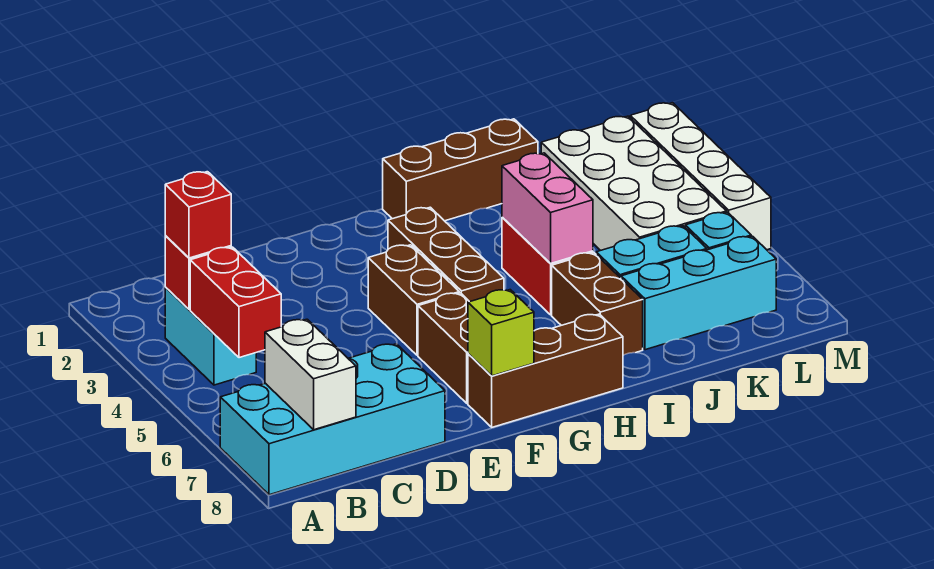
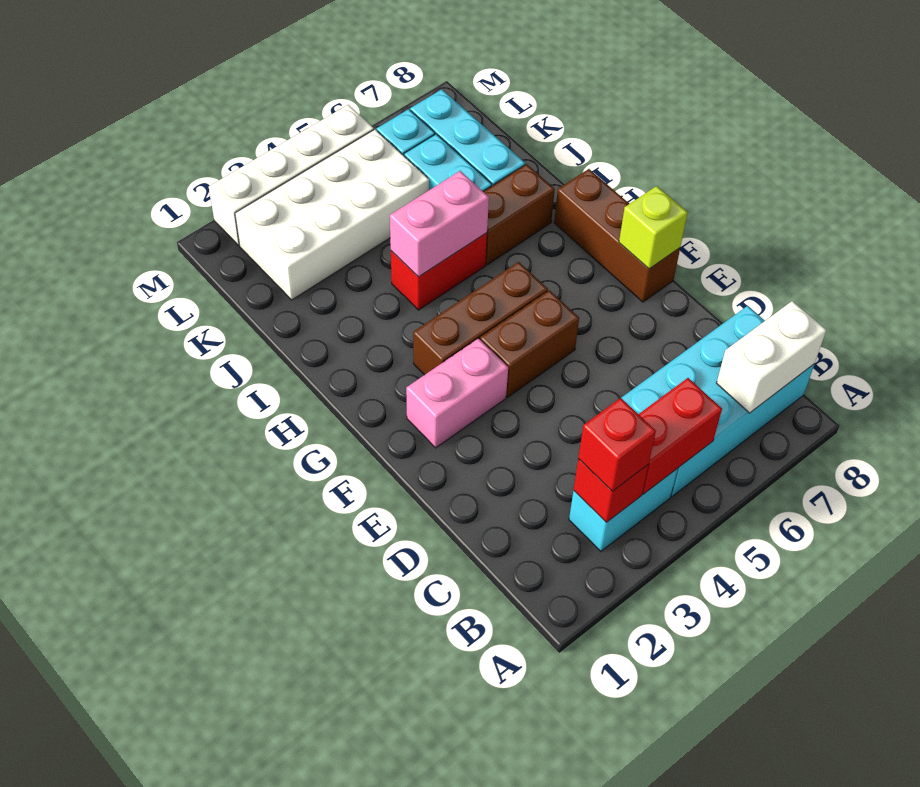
cyan 2x4 brick [220,344,445,495] -> cyan 2x4 brick turned to [621,306,814,496]
none -> pink 1x2 brick [406,338,508,448]
brown 1x2 brick [418,293,469,403] -> none
brown 1x3 brick [383,119,538,221] -> none

